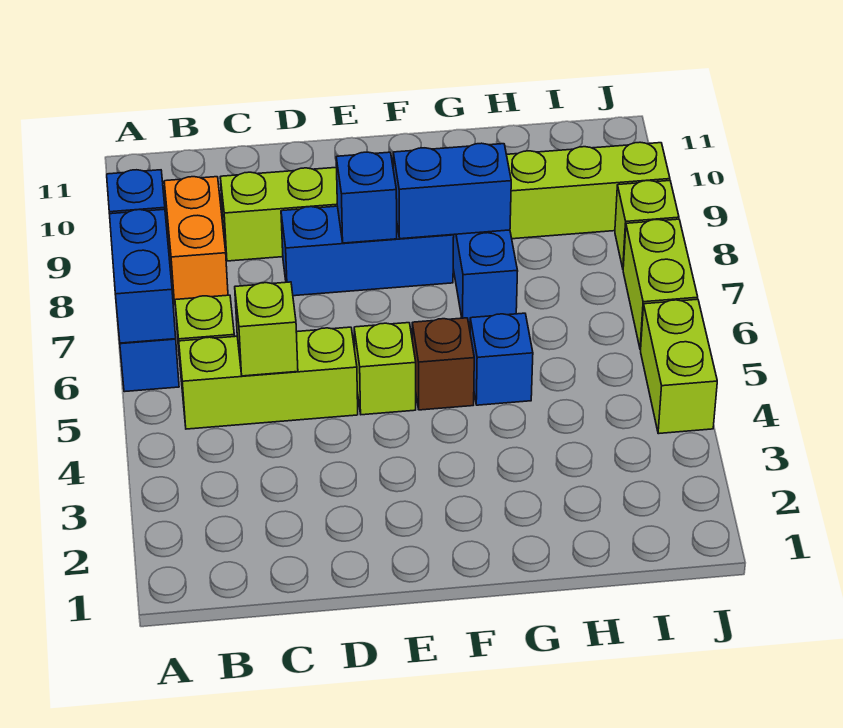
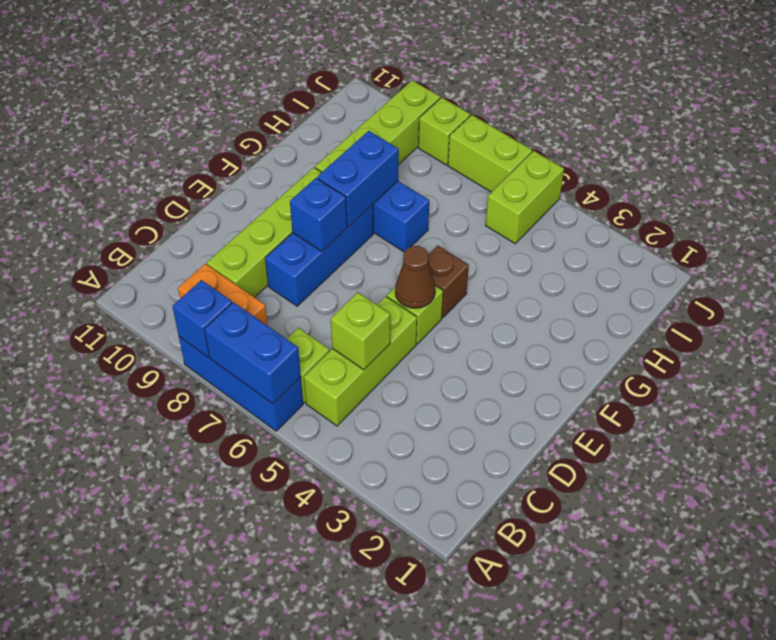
none -> brown 1x1 cone [395,246,435,308]
blue 1x1 brick [470,313,533,405] -> none
lime 1x2 brick [641,299,717,434] -> lime 1x2 brick turned to [486,151,564,244]

